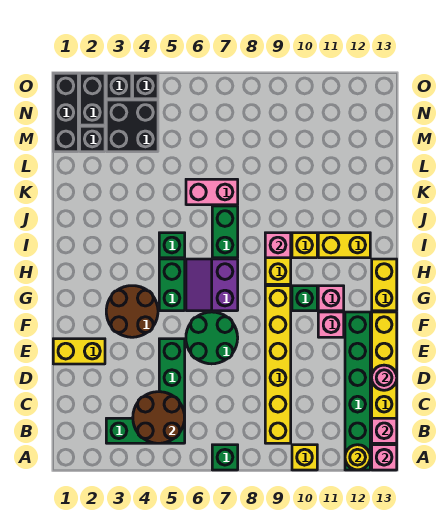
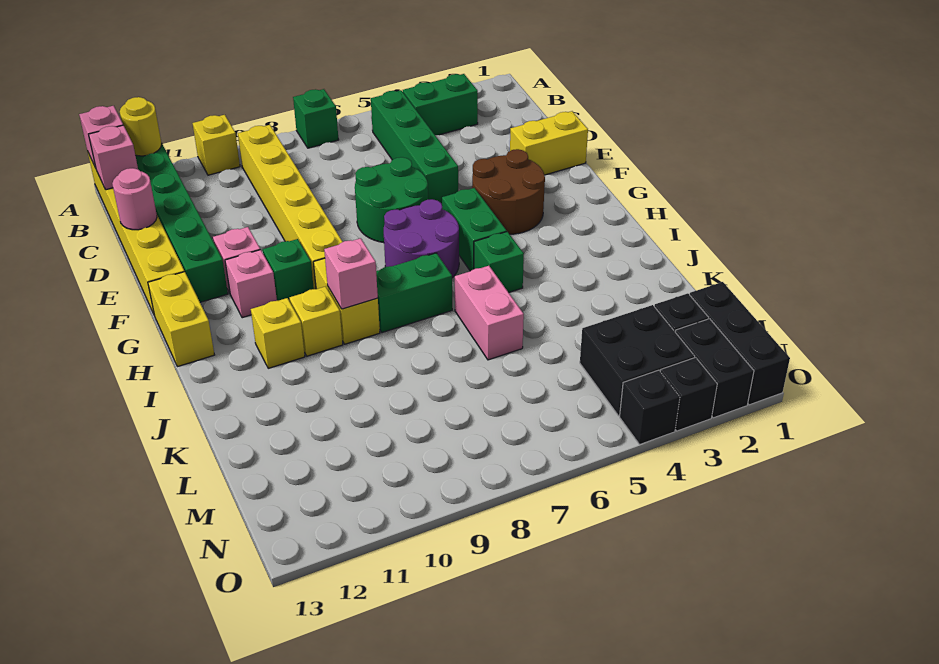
brown 2x2 round brick [133,392,185,443] -> none
purple 2x2 slope [186,259,238,311] -> purple 2x2 round brick [384,199,459,278]
green 1x2 brick [212,206,238,258] -> green 1x2 brick turned to [376,253,452,332]
yellow 1x2 brick [318,233,370,258] -> yellow 1x1 brick [251,298,305,368]
pink 1x2 brick [186,179,238,205] -> pink 1x2 brick turned to [455,266,524,360]

